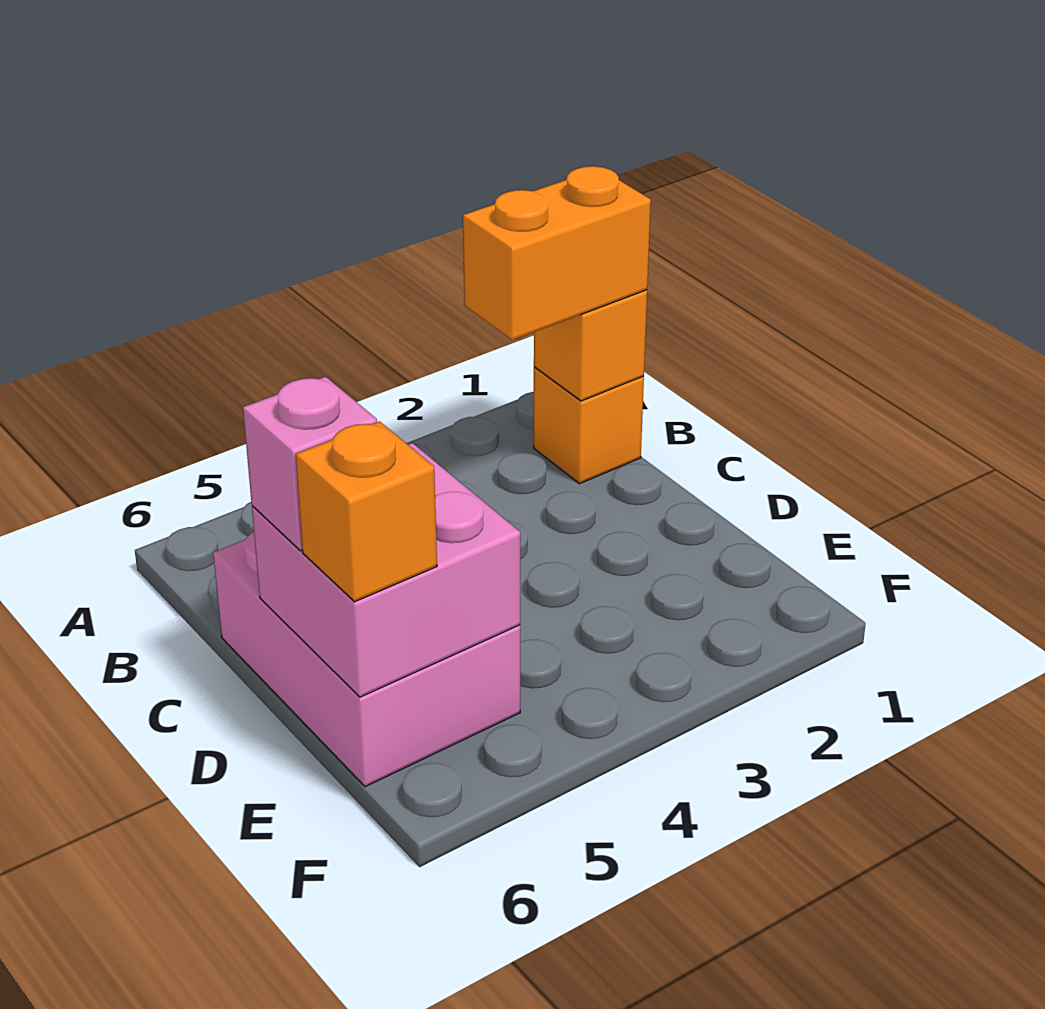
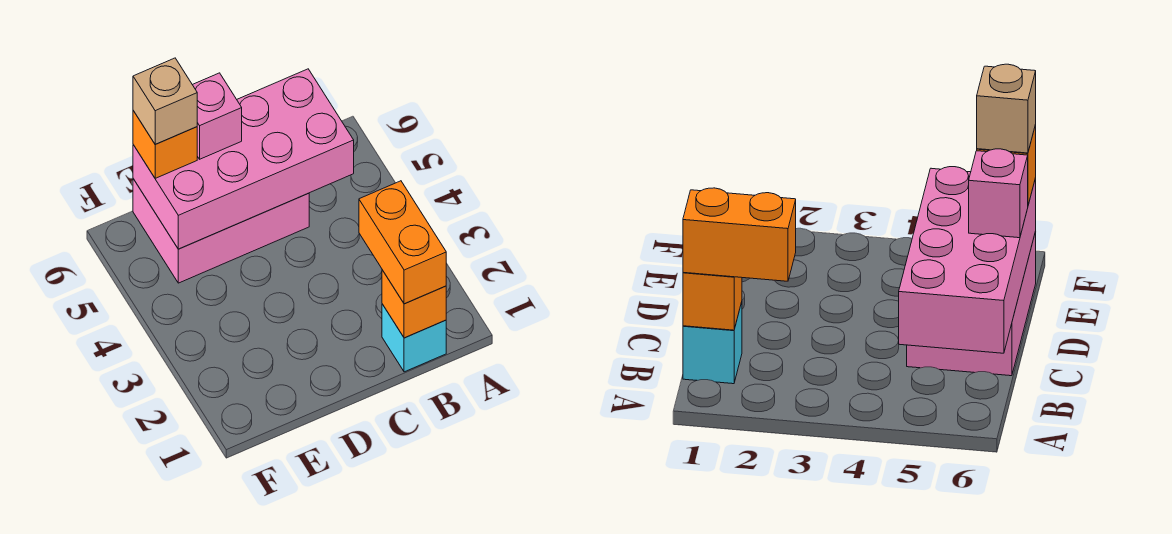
orange 1x1 brick [534,367,644,484] -> cyan 1x1 brick [382,304,446,372]
pink 2x2 brick [252,443,520,697] -> pink 2x4 brick [133,69,354,249]
none -> tan 1x1 brick [133,58,197,144]

